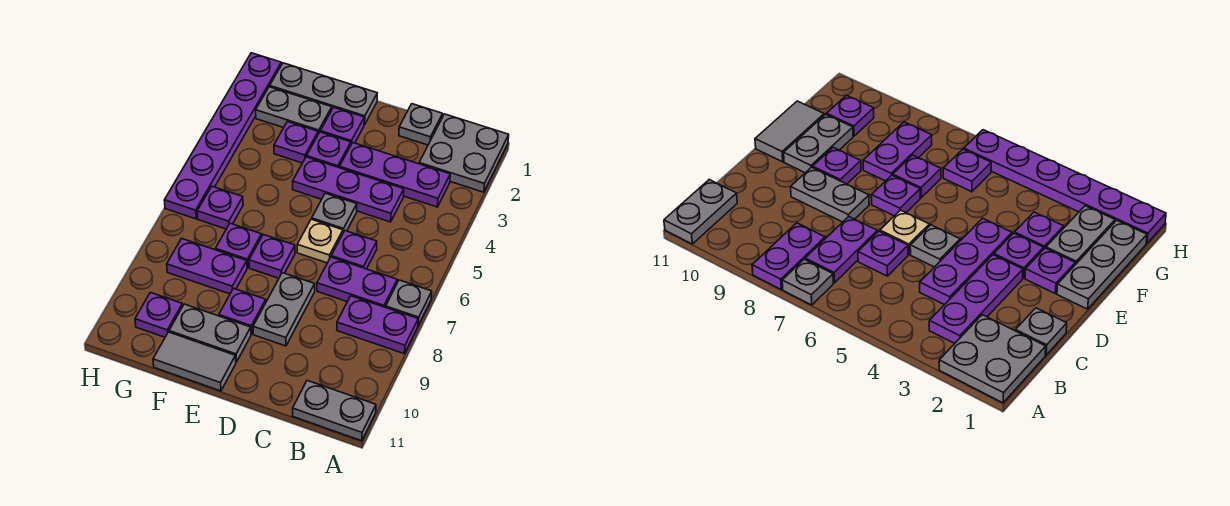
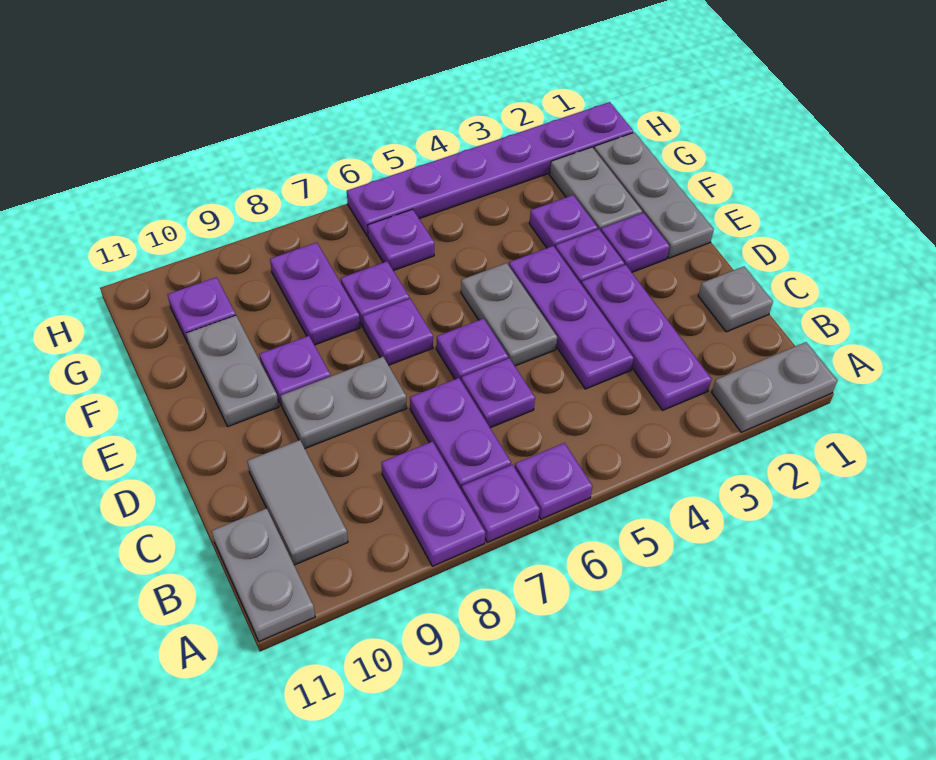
grey 2x2 plate [419,114,509,192] -> grey 1x2 plate [712,342,837,432]
none -> purple 1x1 plate [515,443,593,519]
grey 1x1 plate [386,280,432,325] -> purple 1x1 plate [462,465,540,542]
grey 1x1 plate [312,193,357,232] -> grey 1x2 plate [461,263,557,366]
tan 1x1 plate [297,219,343,263] -> purple 1x1 plate [436,319,508,380]
grey 1x2 tile [153,332,236,391] -> grey 1x2 tile moved to [247,440,348,565]

